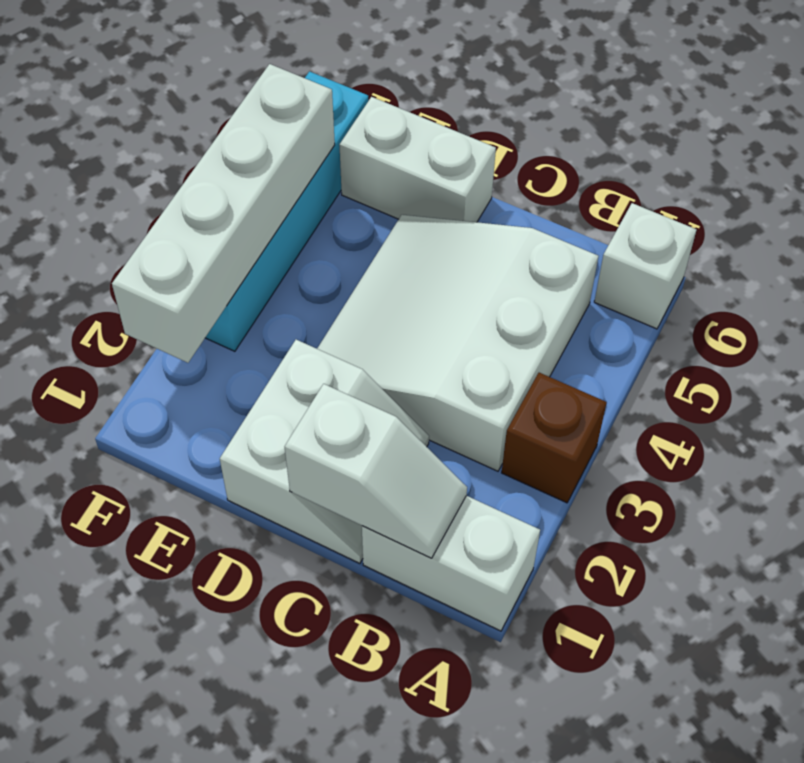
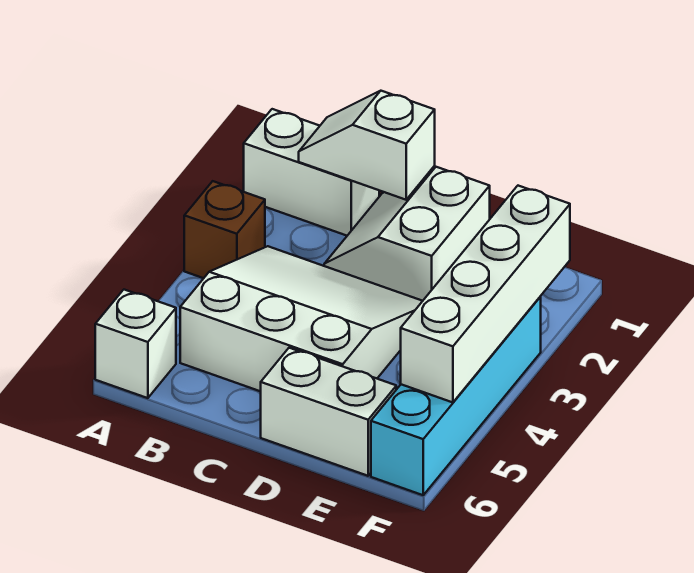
white 3x3 slope [317,215,598,471] -> white 3x3 slope turned to [180,246,422,391]

